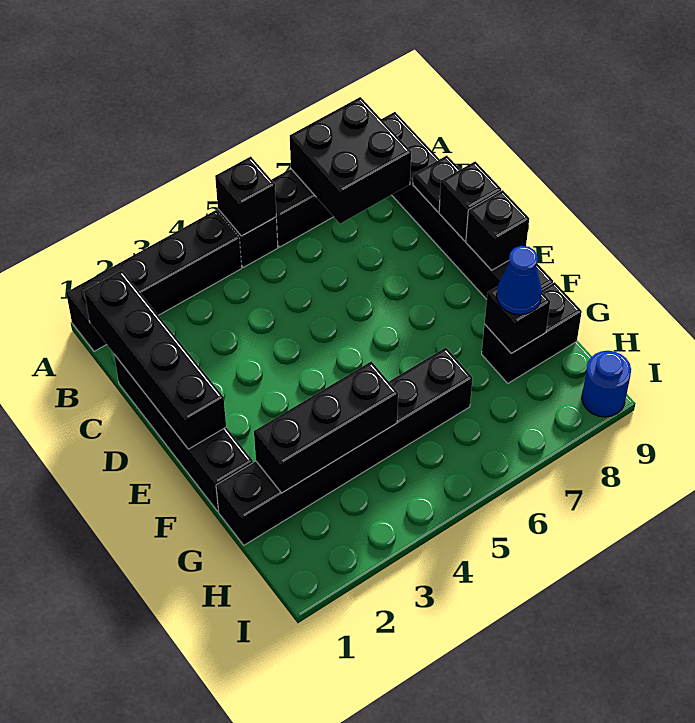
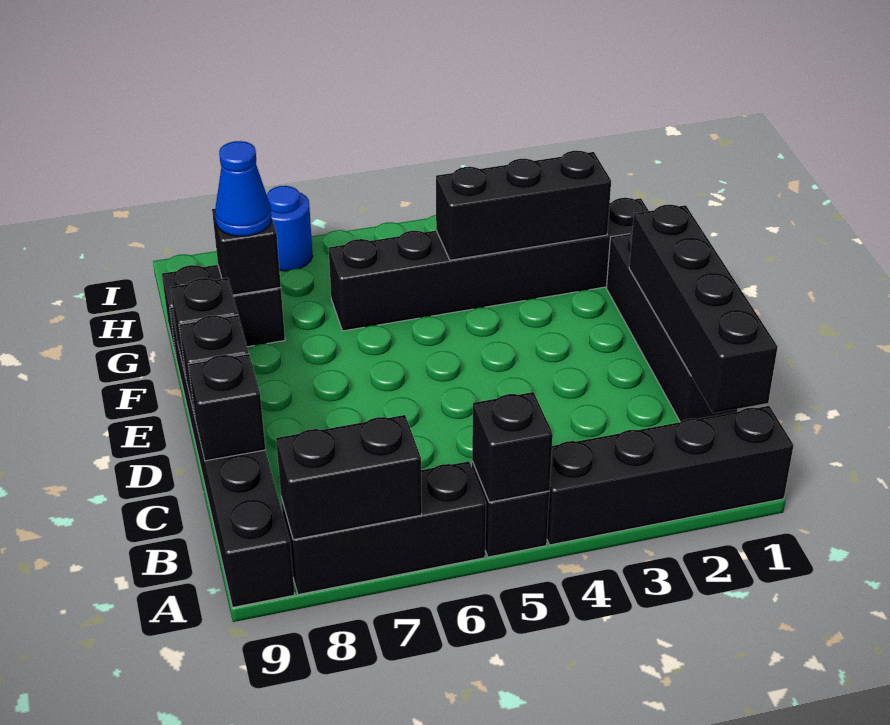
black 2x2 brick [290,97,411,224] -> black 1x2 brick [276,415,422,540]
black 1x1 plate [413,156,460,212] -> black 1x1 brick [188,354,265,461]
blue 1x1 round brick [582,351,631,417] -> blue 1x1 round brick moved to [267,186,313,271]

